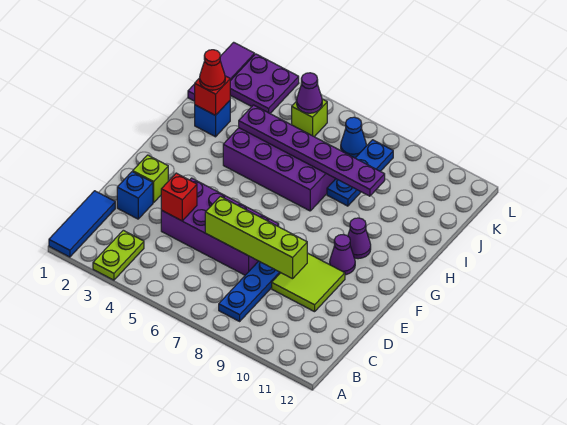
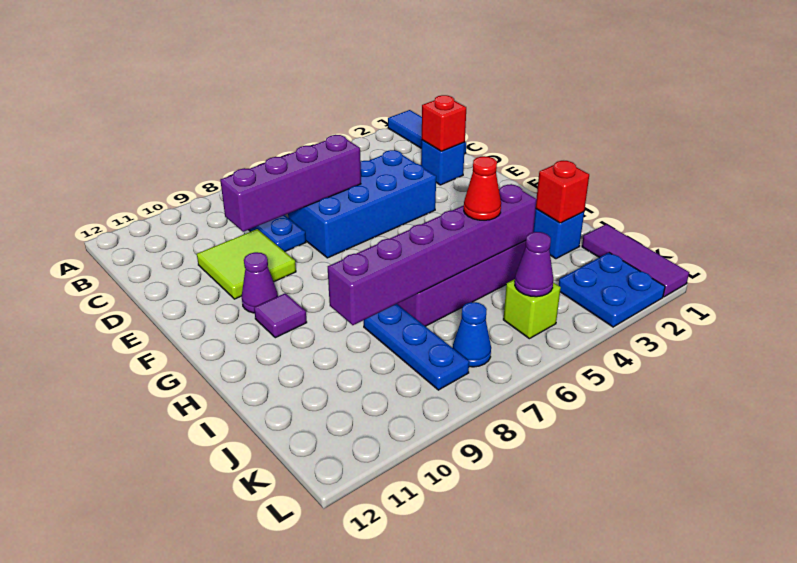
lime 1x2 plate [93,230,144,280] -> none
purple 2x4 brick [161,178,279,275] -> blue 2x4 brick [288,150,436,258]
red 1x1 brick [161,173,197,221] -> red 1x1 brick moved to [422,95,466,151]
lime 1x4 brick [205,196,307,279] -> purple 1x4 brick [220,135,361,232]
lime 1x1 brick [133,155,168,203] -> none
purple 1x1 cone [348,218,371,259] -> purple 1x1 tile [254,293,307,338]
red 1x1 cone [200,50,225,90] -> red 1x1 cone moved to [464,156,501,220]
purple 1x6 plate [239,105,385,196] -> purple 1x6 brick [328,184,537,325]
purple 2x2 plate [230,54,299,113] -> blue 2x2 plate [559,253,665,327]

